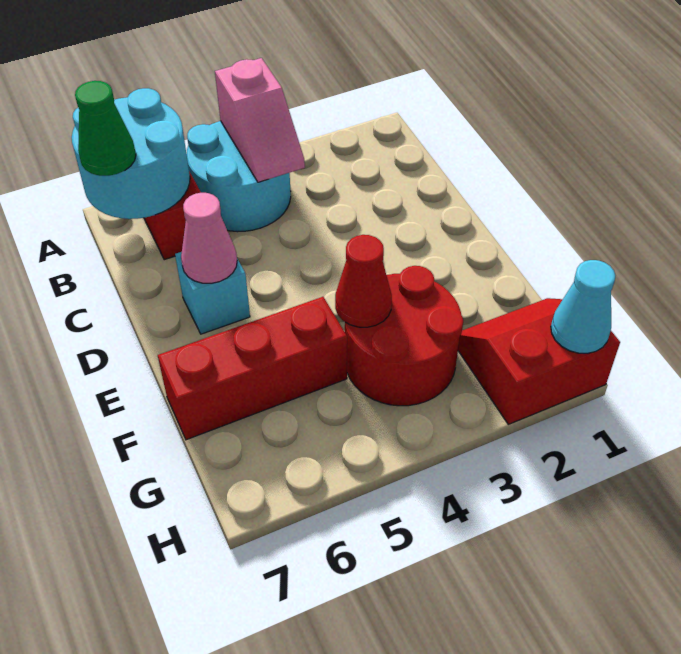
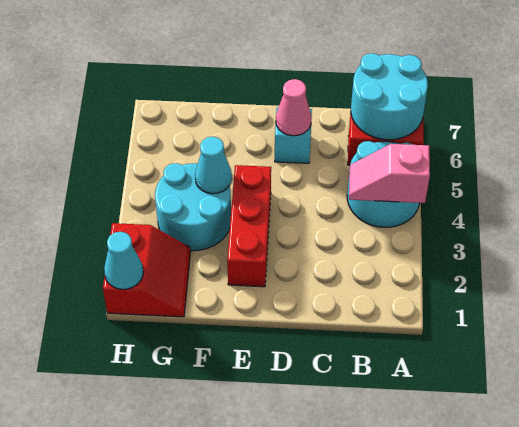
green 1x1 cone [75,81,136,176] -> none
red 2x2 round brick [345,266,463,406] -> cyan 2x2 round brick [155,163,231,251]
red 1x1 cone [335,235,392,327] -> cyan 1x1 cone [195,137,232,194]
red 1x3 brick [158,297,347,440] -> red 1x3 brick moved to [227,165,271,287]

